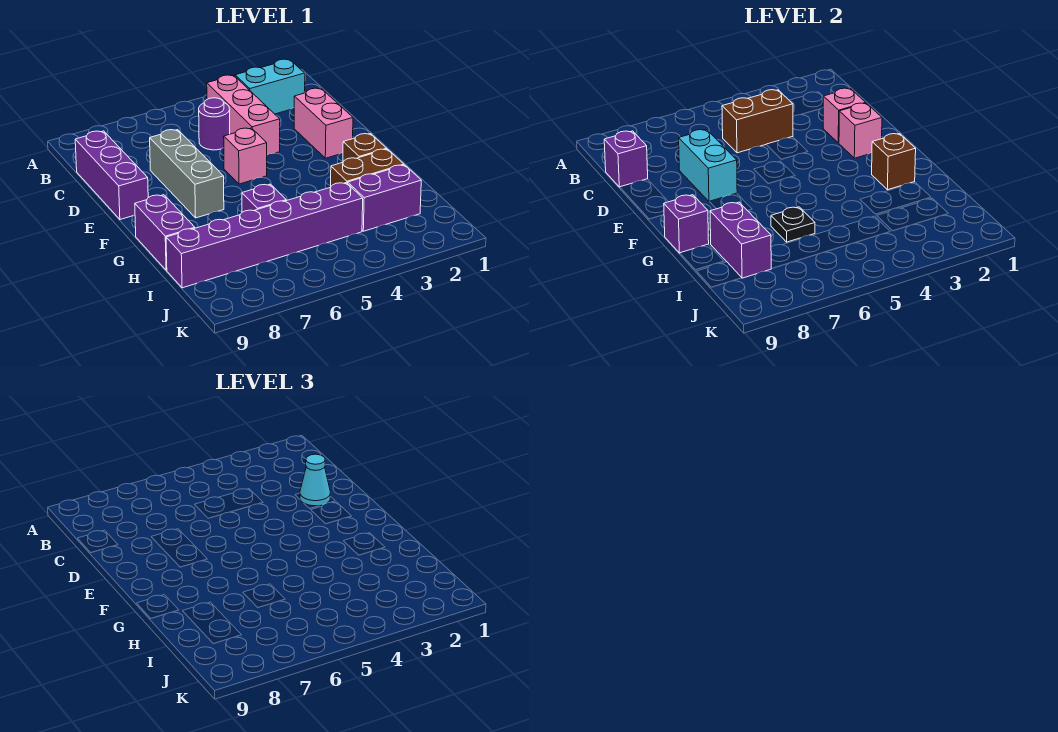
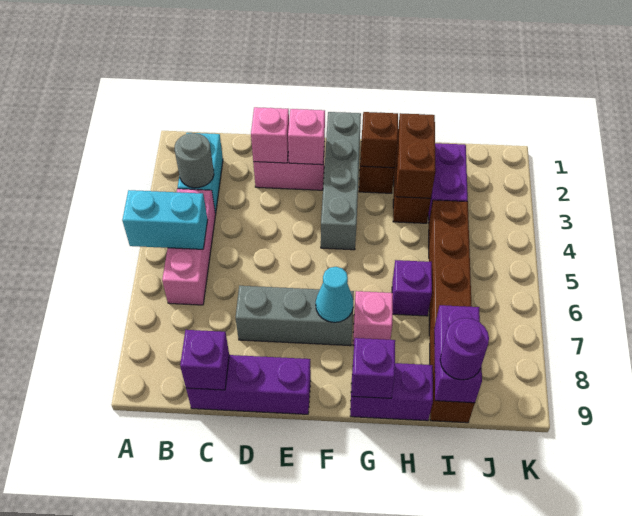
none -> grey 1x1 round brick [175,133,214,188]
pink 1x3 brick [207,75,280,155] -> pink 1x3 brick turned to [162,189,216,305]
brown 1x2 brick [722,90,793,153] -> brown 1x2 brick moved to [396,113,436,198]
purple 1x1 round brick [199,98,230,150] -> purple 1x1 round brick moved to [440,318,489,380]
cyan 1x1 cone [300,454,330,506] -> cyan 1x1 cone moved to [316,267,353,322]
cyan 1x2 brick [679,130,737,202] -> cyan 1x2 brick moved to [122,190,208,249]
pink 1x1 brick [224,128,267,184] -> pink 1x1 brick moved to [353,291,393,346]
none -> grey 1x4 brick [321,112,361,250]
black 1x1 plate [771,207,815,242] -> none
purple 1x2 brick [710,202,771,278] -> purple 1x2 brick turned to [434,305,482,403]
purple 1x6 brick [166,183,363,288] -> brown 1x6 brick [429,200,475,423]

